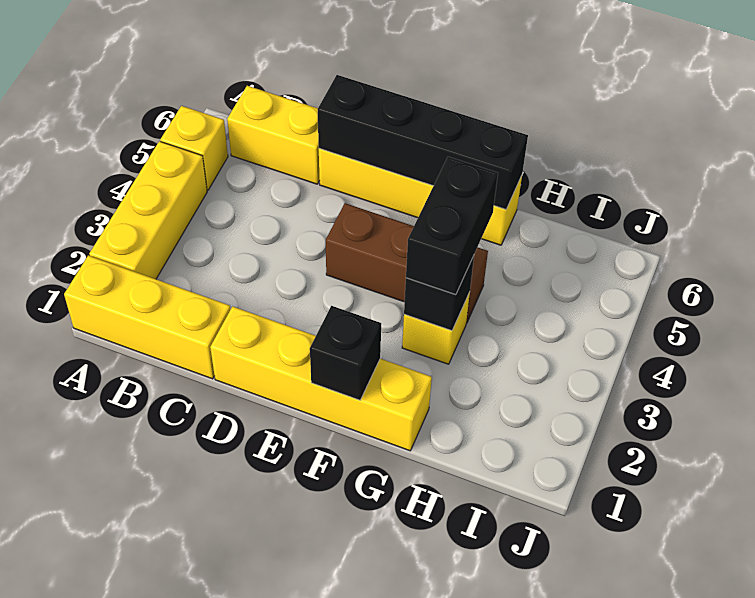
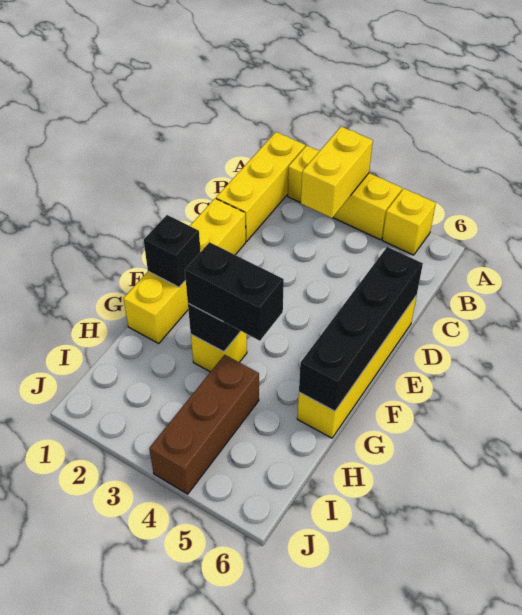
yellow 1x2 brick [227,86,320,184] -> yellow 1x2 brick moved to [301,127,373,218]
brown 1x3 brick [326,203,488,323] -> brown 1x3 brick moved to [149,355,259,494]

